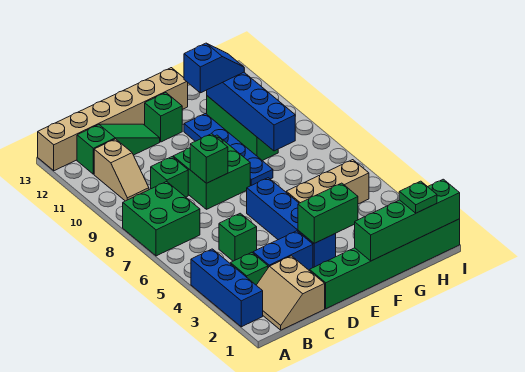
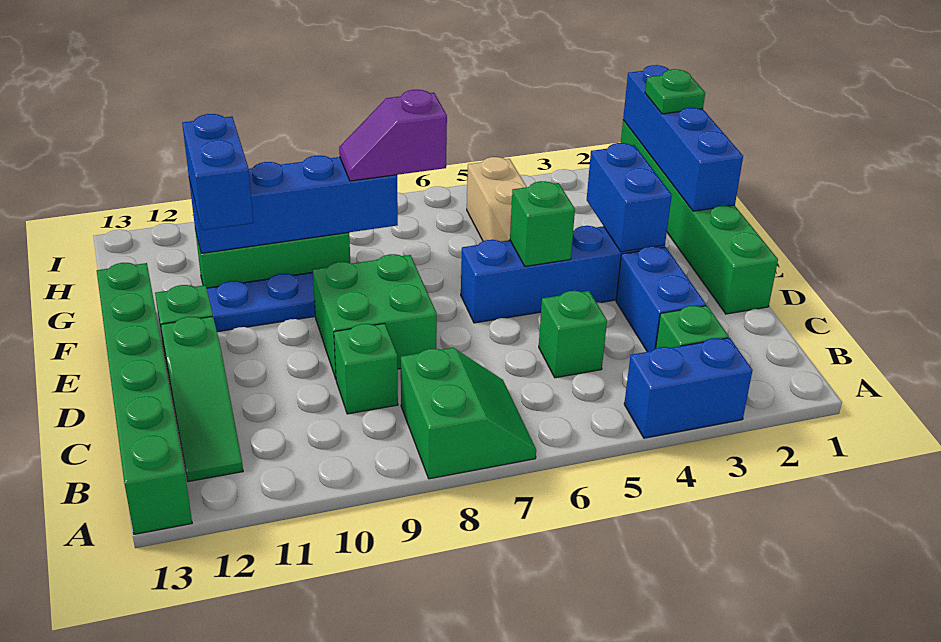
blue 1x3 brick [191,249,263,327] -> blue 1x2 brick [624,338,753,438]
green 2x2 brick [123,182,200,256] -> green 2x2 slope [401,348,536,479]
tan 1x6 brick [38,68,188,171] -> green 1x6 brick [97,263,192,534]
tan 2x2 slope [256,256,325,330] -> none
tan 1x2 slope [94,139,149,201] -> none
green 1x3 slope [77,124,160,174] -> green 1x3 slope turned to [161,316,243,482]
green 1x1 brick [190,134,228,183] -> green 1x1 brick moved to [510,181,575,266]
green 1x2 brick [298,183,358,243] -> blue 1x2 brick [587,143,672,252]
green 1x4 brick [355,179,460,261] -> blue 1x4 brick [623,65,743,211]
blue 1x2 slope [184,43,244,93] -> blue 1x2 brick [182,114,253,230]
none -> purple 1x2 slope [339,90,447,181]

